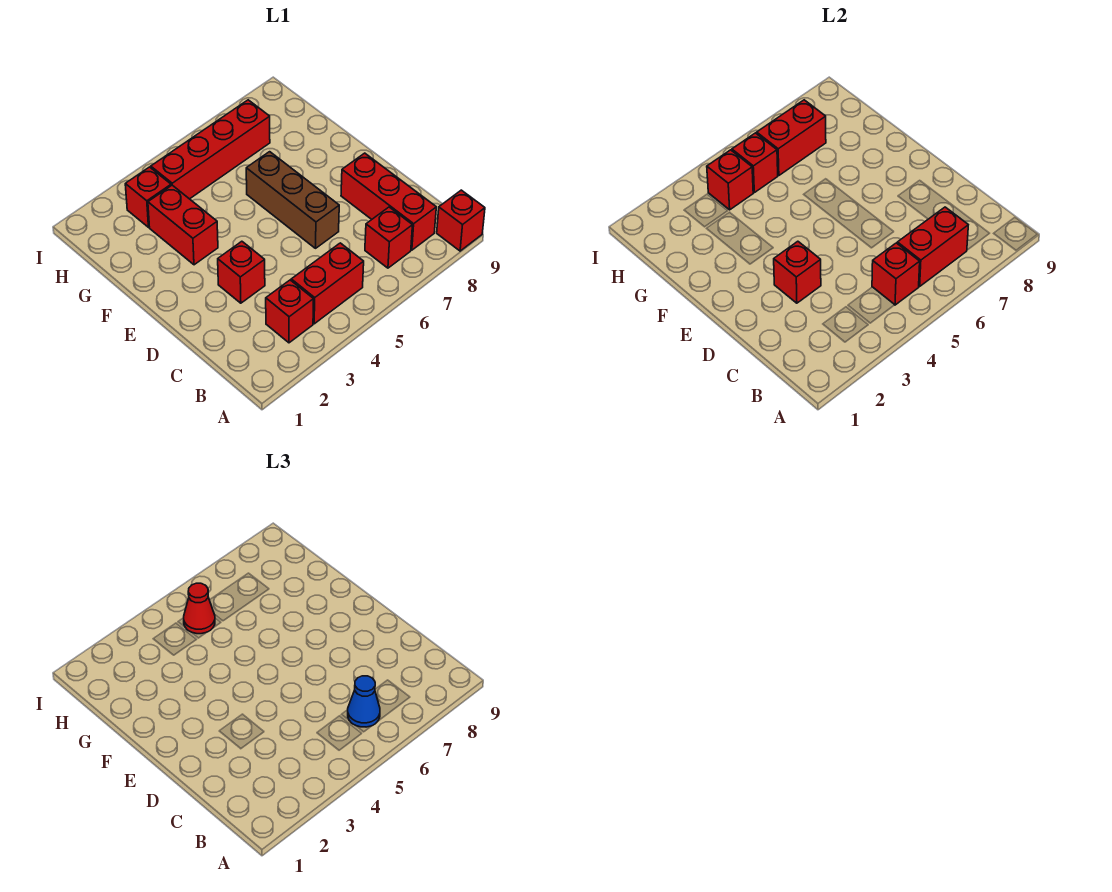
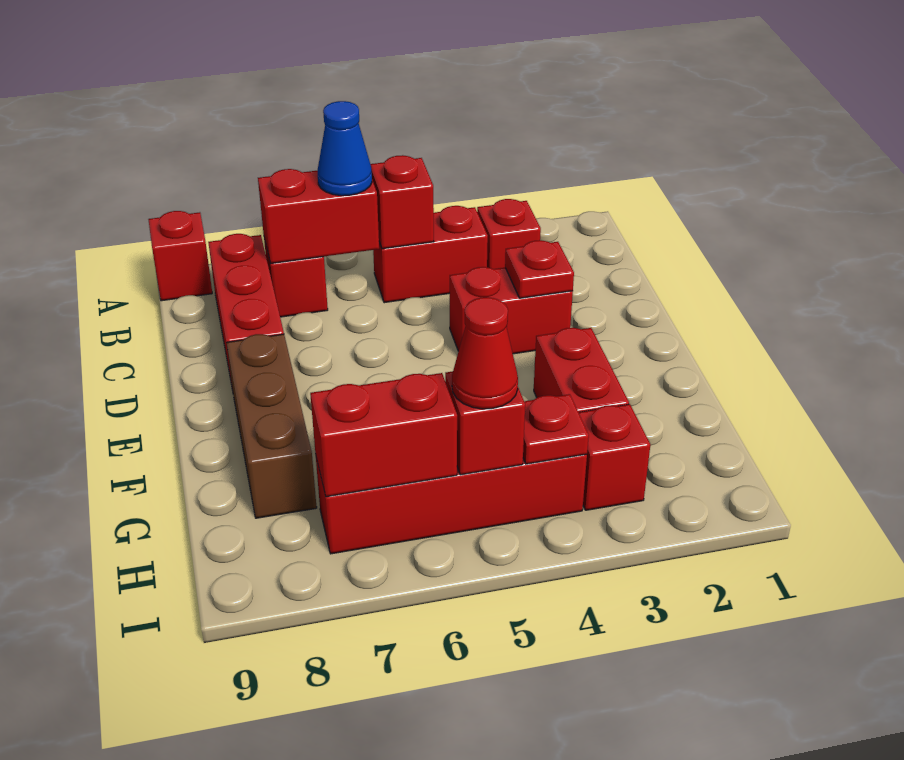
red 1x1 brick [218,241,265,303] -> red 1x2 brick [450,267,573,354]
red 1x1 brick [774,241,821,303] -> red 1x1 plate [505,240,574,298]
brown 1x3 brick [246,152,339,248] -> brown 1x3 brick moved to [227,334,317,518]
red 1x1 brick [707,150,753,210] -> red 1x1 plate [523,394,589,464]

